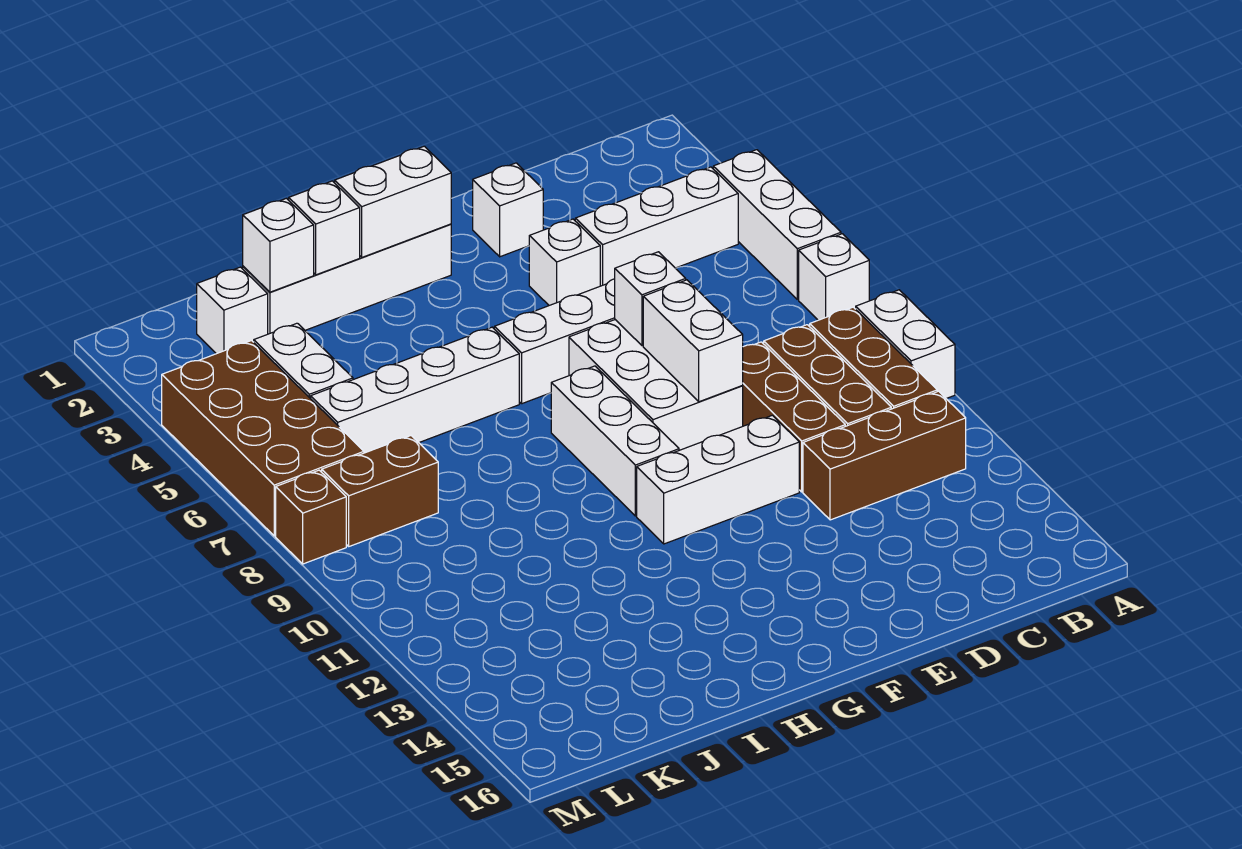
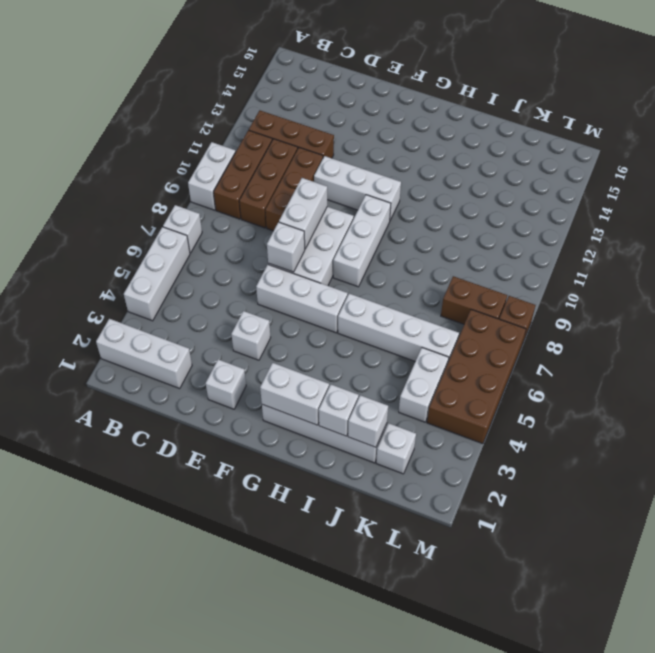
white 1x3 brick [575,167,738,286] -> white 1x3 brick moved to [96,319,192,388]

